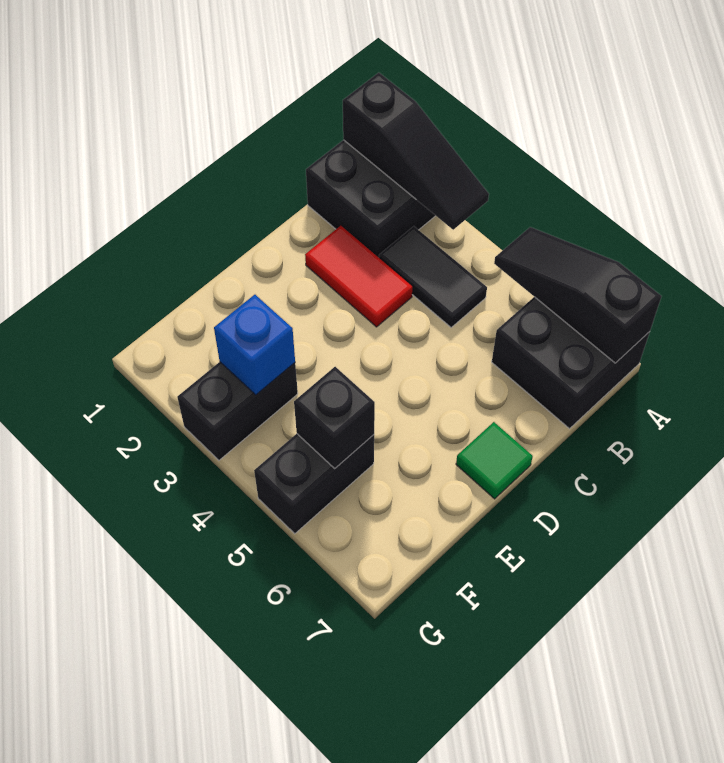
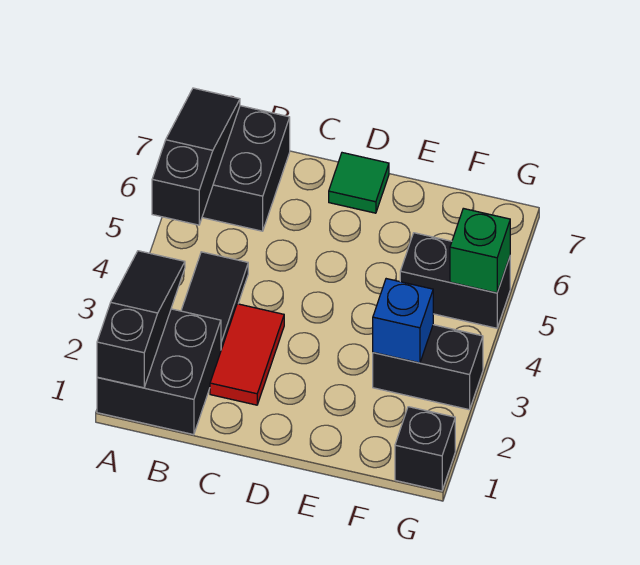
black 1x3 slope [494,227,661,363] -> black 1x3 slope turned to [152,88,240,225]
black 1x1 brick [294,367,375,468] -> black 1x1 brick moved to [395,407,455,491]
none -> green 1x1 brick [450,208,510,293]

